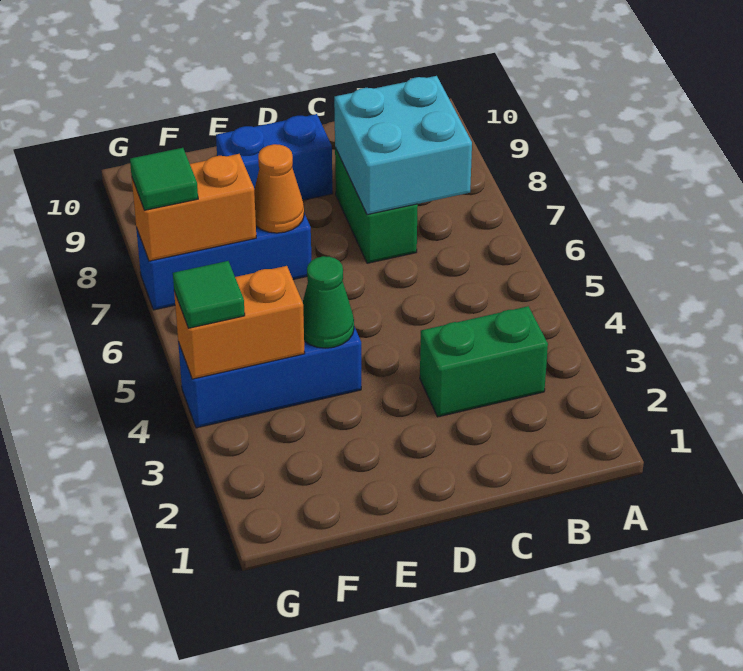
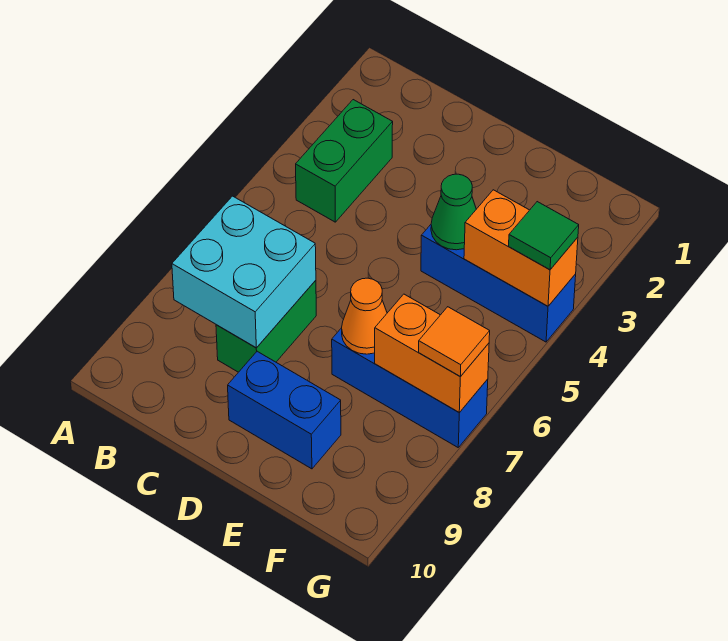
green 1x2 brick [420,306,548,417] -> green 1x2 brick turned to [296,100,393,222]
green 1x1 tile [130,148,198,210] -> orange 1x1 tile [419,307,490,376]

